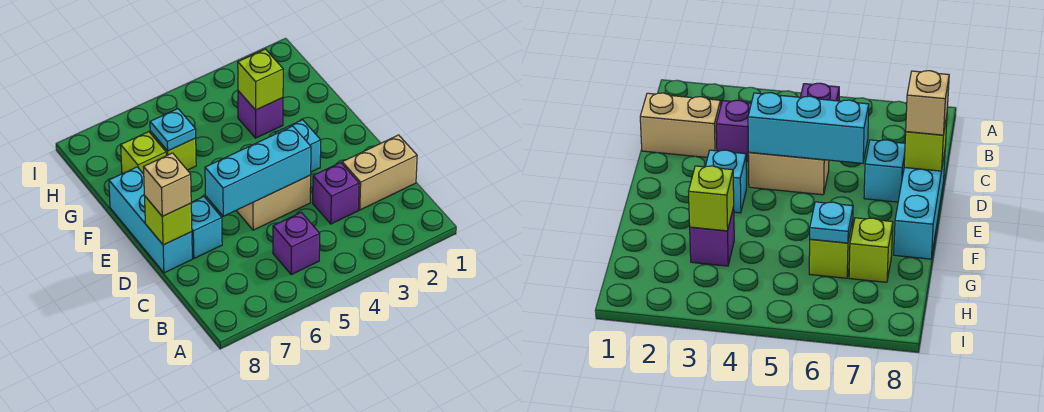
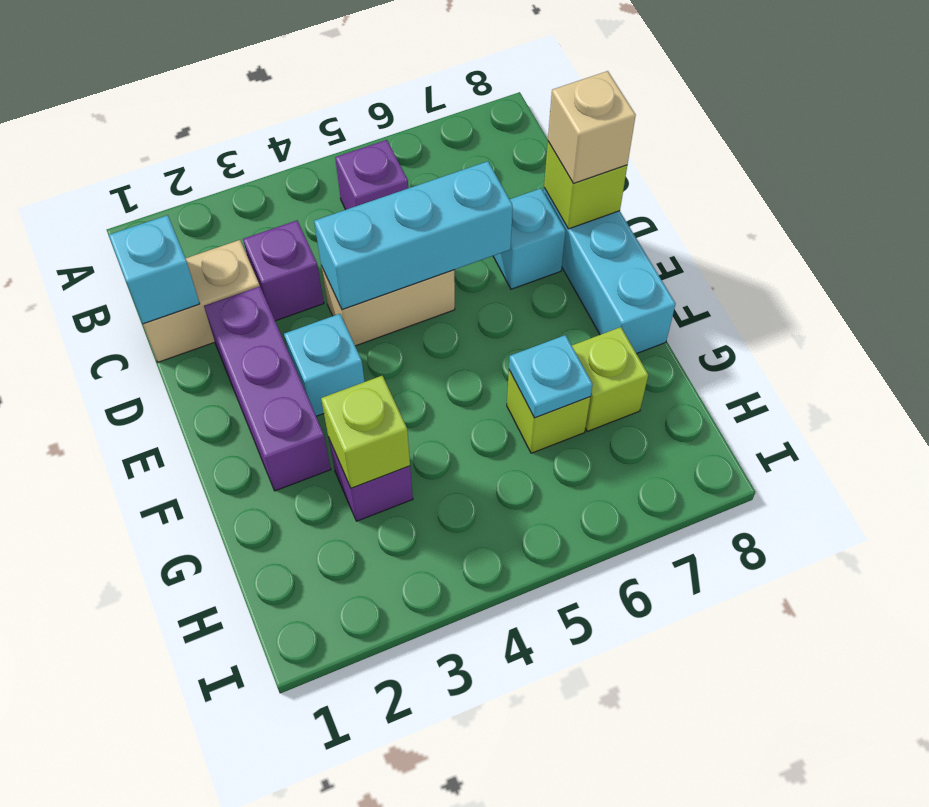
none -> cyan 1x1 brick [109,215,200,324]
none -> purple 1x3 brick [204,286,331,491]

